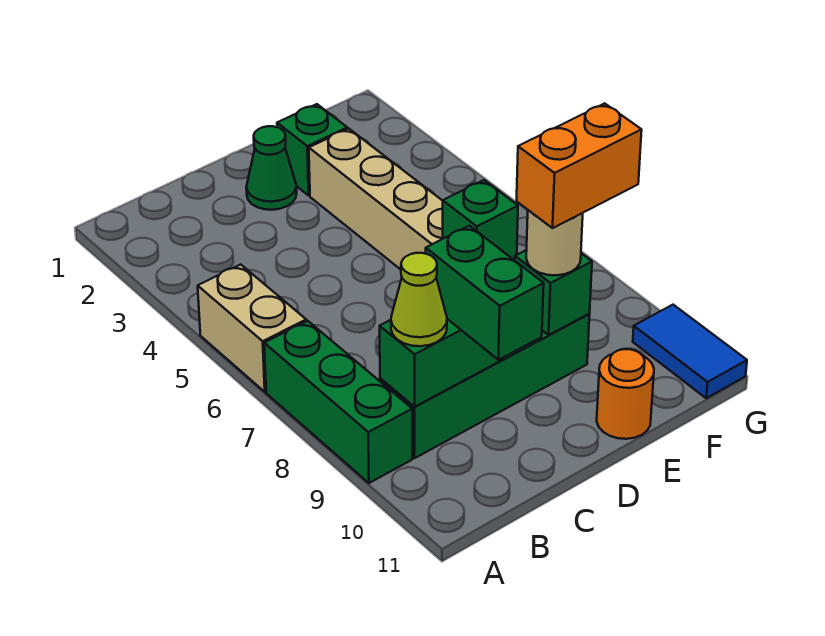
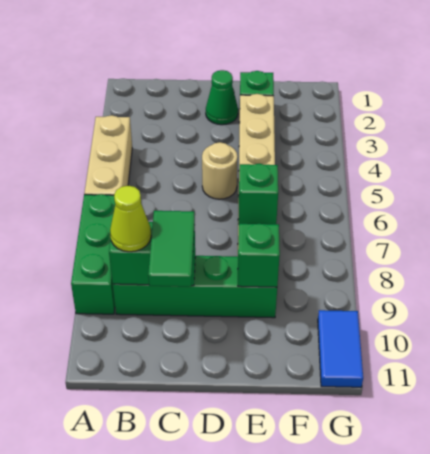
tan 1x2 brick [198,264,306,392] -> tan 1x3 brick [84,115,132,195]
green 1x2 brick [426,226,544,360] -> green 1x2 tile [148,211,195,287]
tan 1x1 round brick [526,210,583,275] -> tan 1x1 round brick moved to [202,142,238,199]
orange 1x2 brick [517,103,642,228] -> none
orange 1x1 round brick [597,349,654,439] -> none

